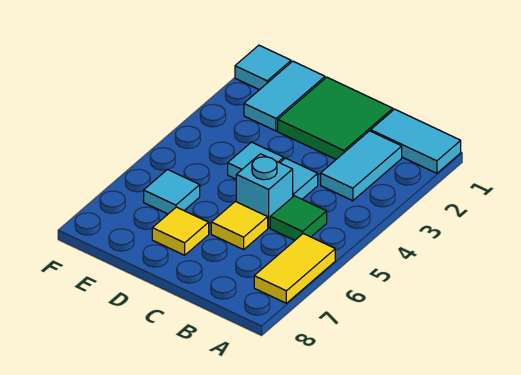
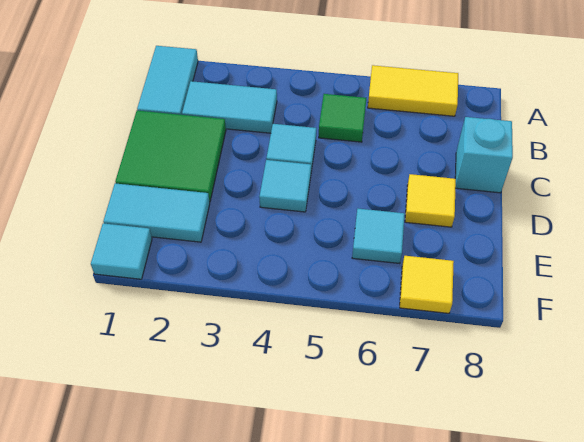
cyan 1x1 brick [236,154,293,228] -> cyan 1x1 brick moved to [455,117,513,193]
yellow 1x1 tile [211,201,268,250] -> yellow 1x1 tile moved to [400,256,454,313]

